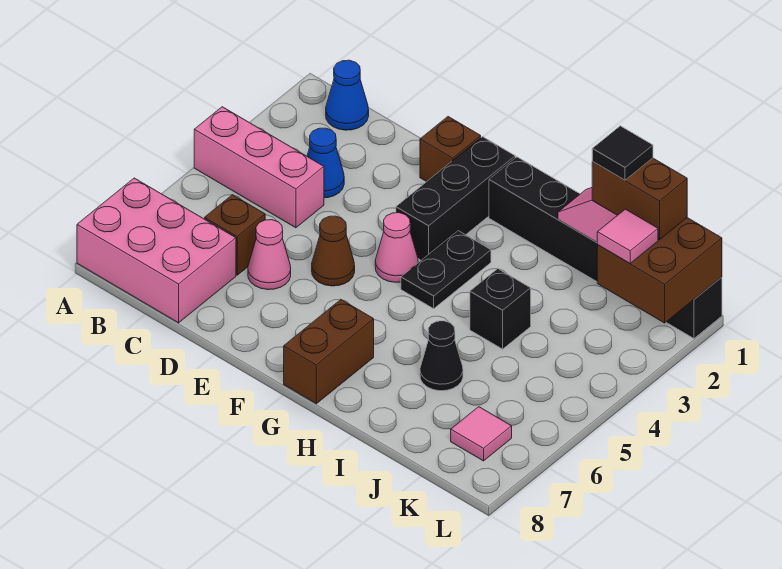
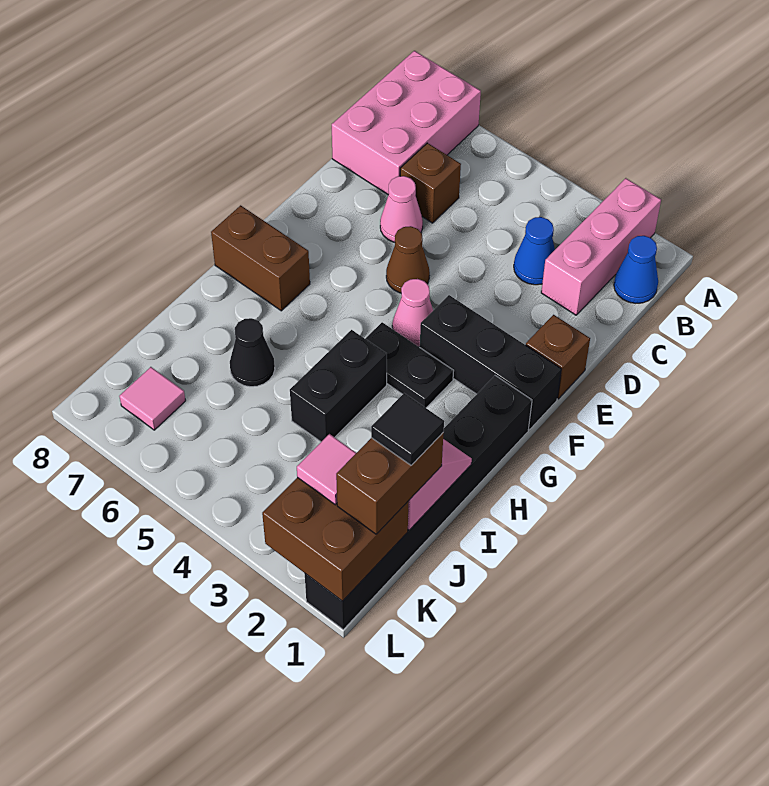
pink 1x3 brick [194,107,324,228] -> pink 1x3 brick moved to [541,178,661,315]
black 1x1 brick [470,269,531,349] -> black 1x2 brick [290,330,387,442]

